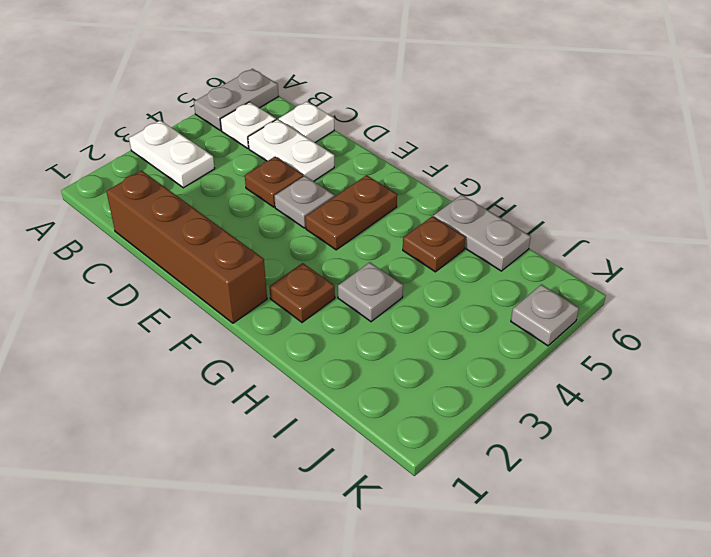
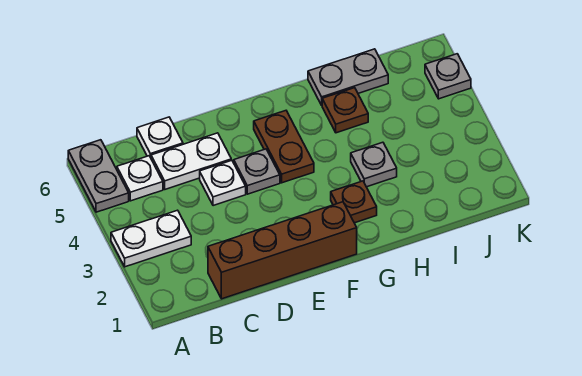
brown 1x1 plate [245,157,304,207] -> white 1x1 plate [200,160,246,206]

